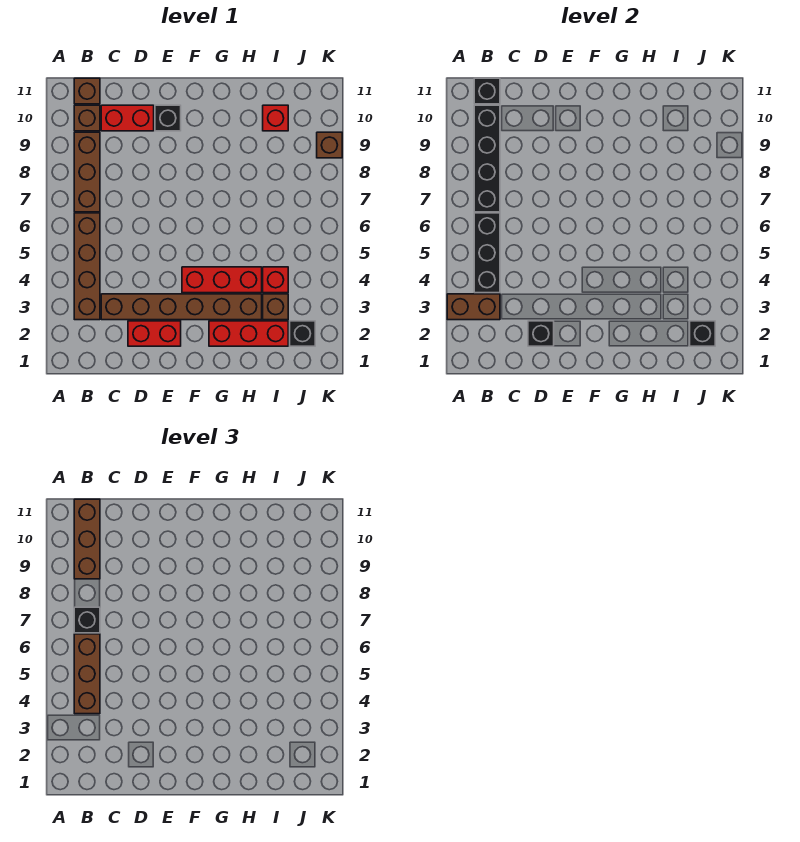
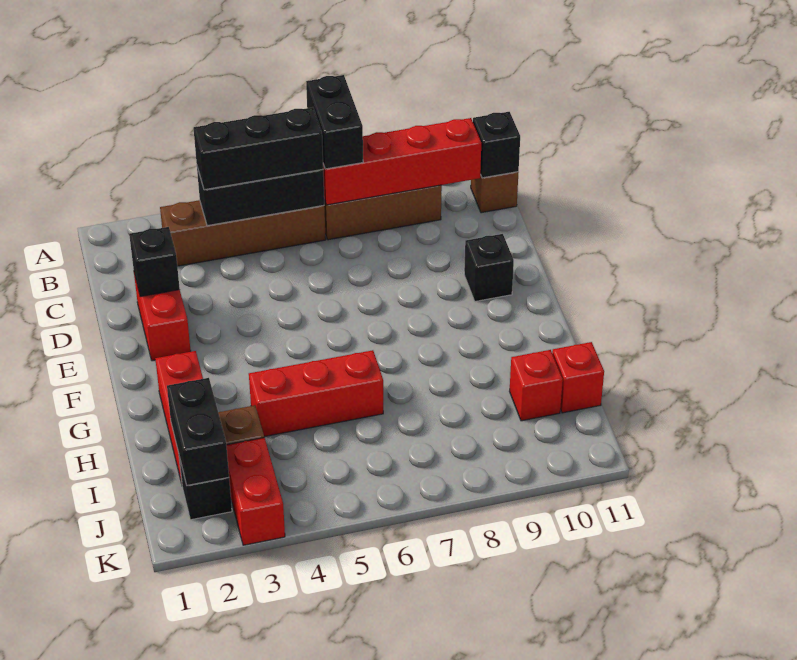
brown 1x2 brick [447,294,500,320] -> none
brown 1x3 brick [74,634,100,714] -> black 1x3 brick [194,107,323,190]
black 1x4 brick [474,105,500,212] -> red 1x4 brick [323,118,481,205]
black 1x1 brick [74,607,100,633] -> black 1x2 brick [306,75,363,169]
brown 1x3 brick [74,499,100,579] -> none
brown 1x1 brick [74,105,100,131] -> none
brown 1x6 brick [101,294,262,320] -> none
red 1x2 brick [101,105,154,131] -> red 1x2 brick moved to [226,438,285,545]
red 1x3 brick [182,267,262,293] -> red 1x3 brick turned to [249,350,383,437]
red 1x1 brick [263,267,288,293] -> red 1x1 brick moved to [552,342,604,413]
black 1x1 brick [690,321,715,346] -> black 1x2 brick [167,378,229,485]
brown 1x1 brick [317,132,342,158] -> none

